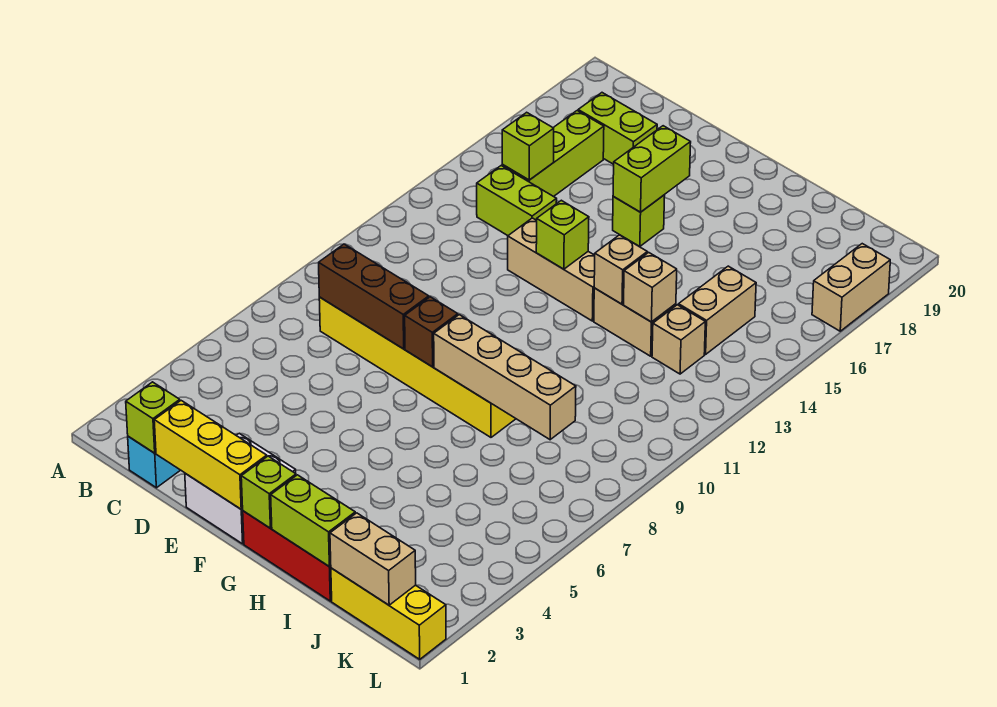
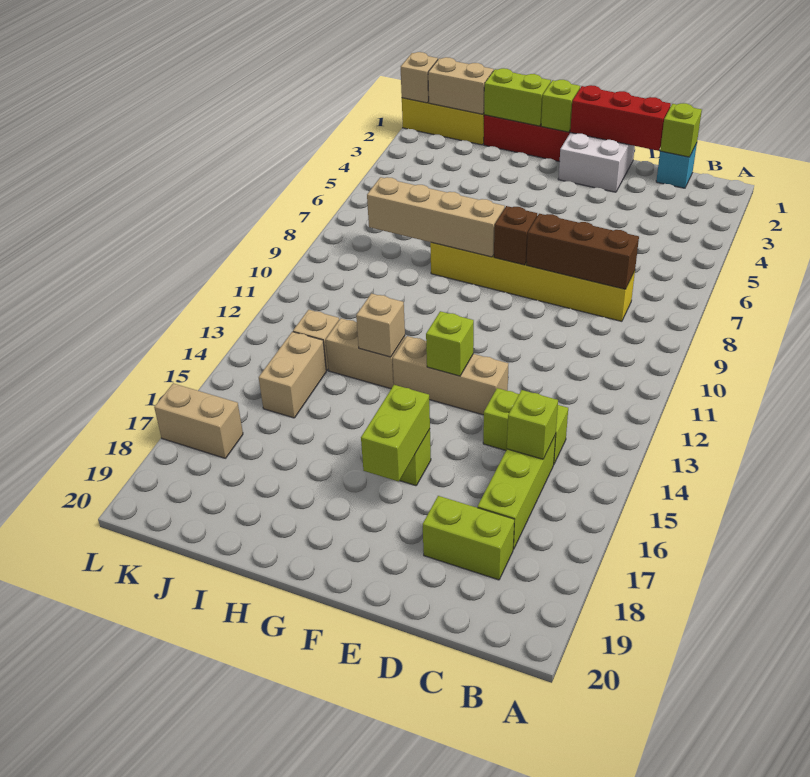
yellow 1x3 brick [154,401,267,509] -> red 1x3 brick [570,85,671,151]
tan 1x1 brick [624,252,677,322] -> tan 1x1 brick moved to [401,52,438,103]
tan 1x2 brick [812,244,890,331] -> tan 1x2 brick turned to [154,383,243,458]

